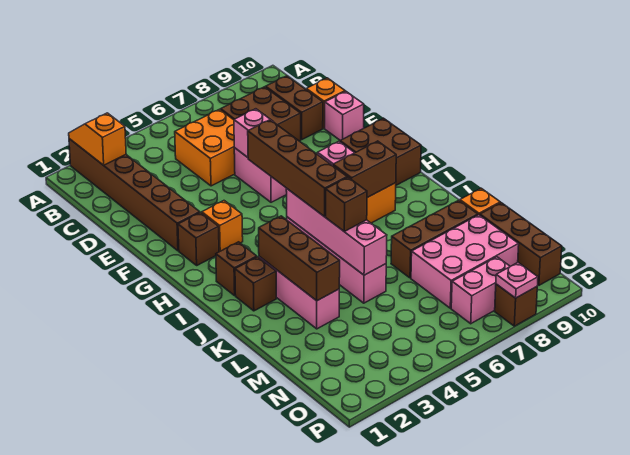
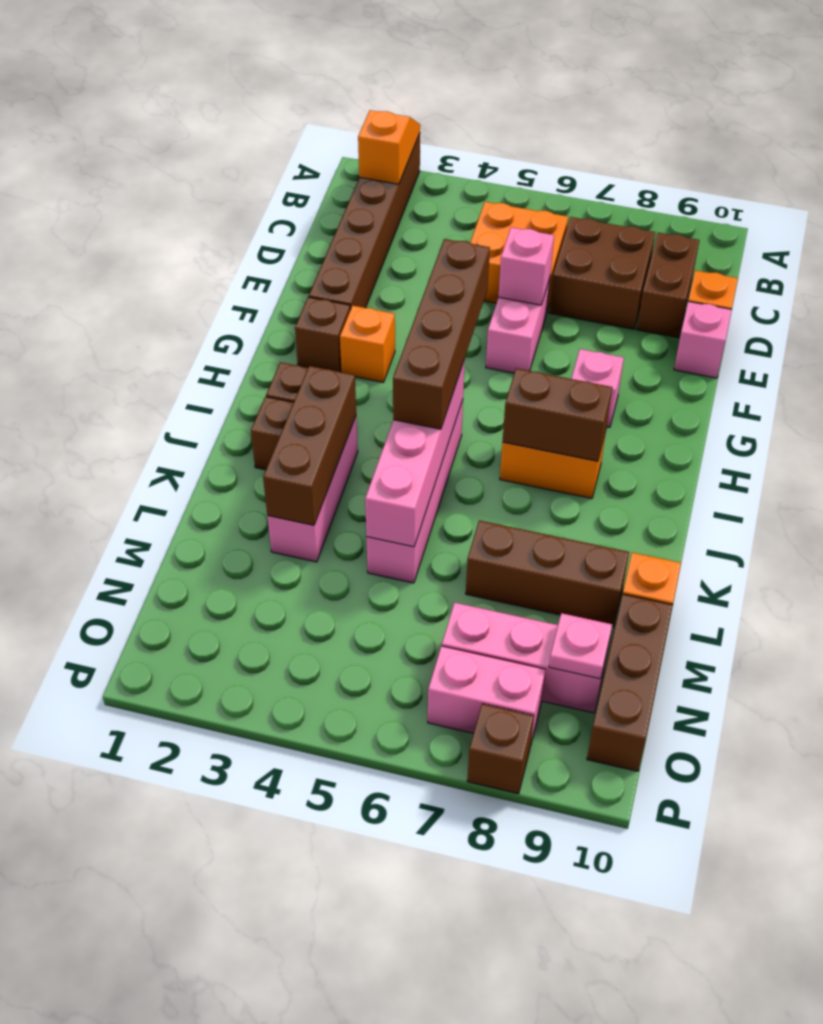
brown 2x2 brick [340,118,421,185] -> none
brown 1x1 brick [326,178,367,231] -> none
pink 2x3 brick [411,215,519,308] -> pink 1x3 brick [442,603,609,713]
pink 1x1 plate [496,263,538,298] -> pink 1x1 plate moved to [549,613,612,679]

